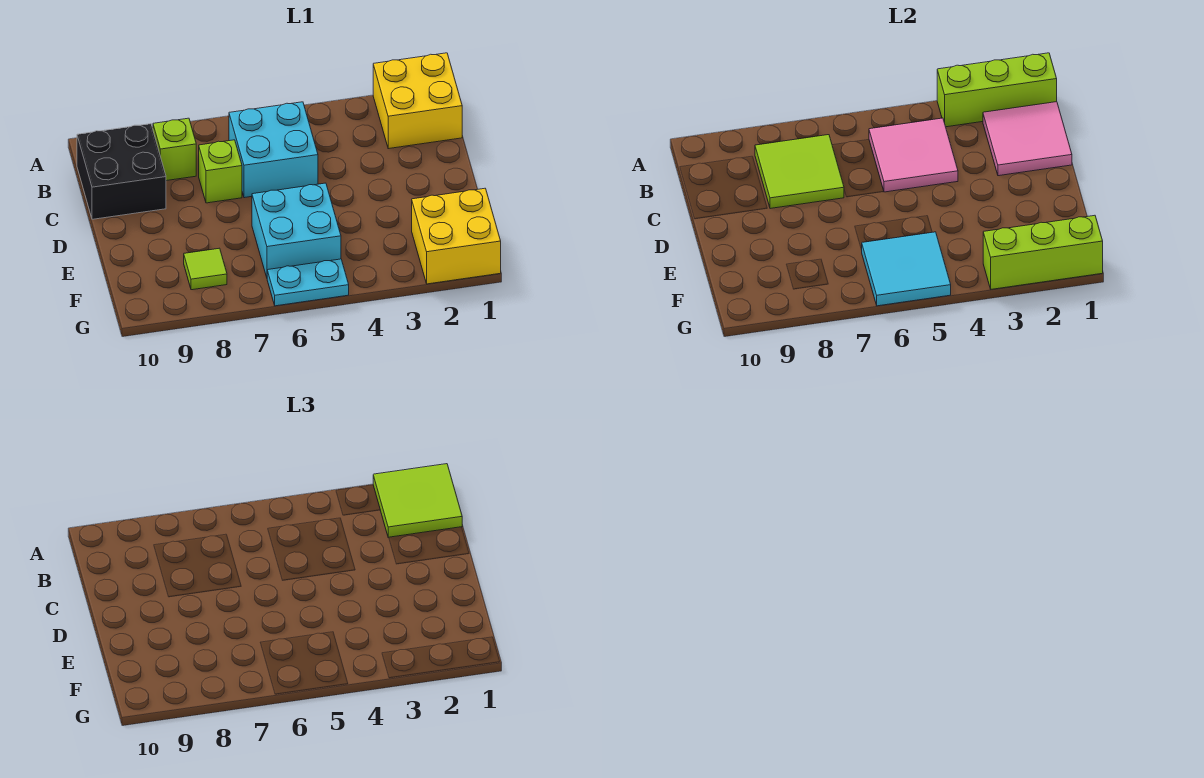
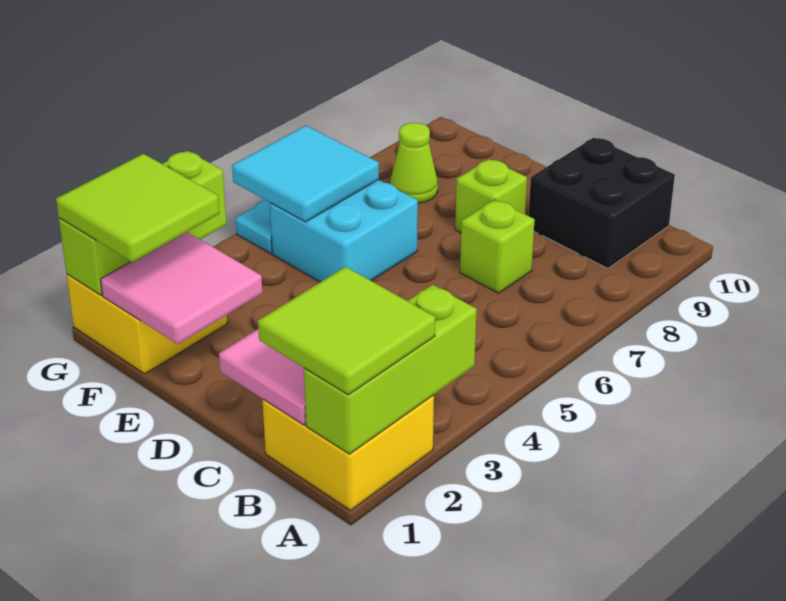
pink 2x2 tile [869,118,958,192] -> pink 2x2 tile moved to [101,232,262,344]
cyan 2x2 brick [229,102,318,198] -> none
lime 2x2 tile [755,135,844,209] -> lime 2x2 tile moved to [56,154,219,262]
lime 1x1 brick [153,118,196,181] -> lime 1x1 brick moved to [455,159,527,233]
lime 1x1 tile [184,248,227,290] -> lime 1x1 cone [390,123,438,203]

